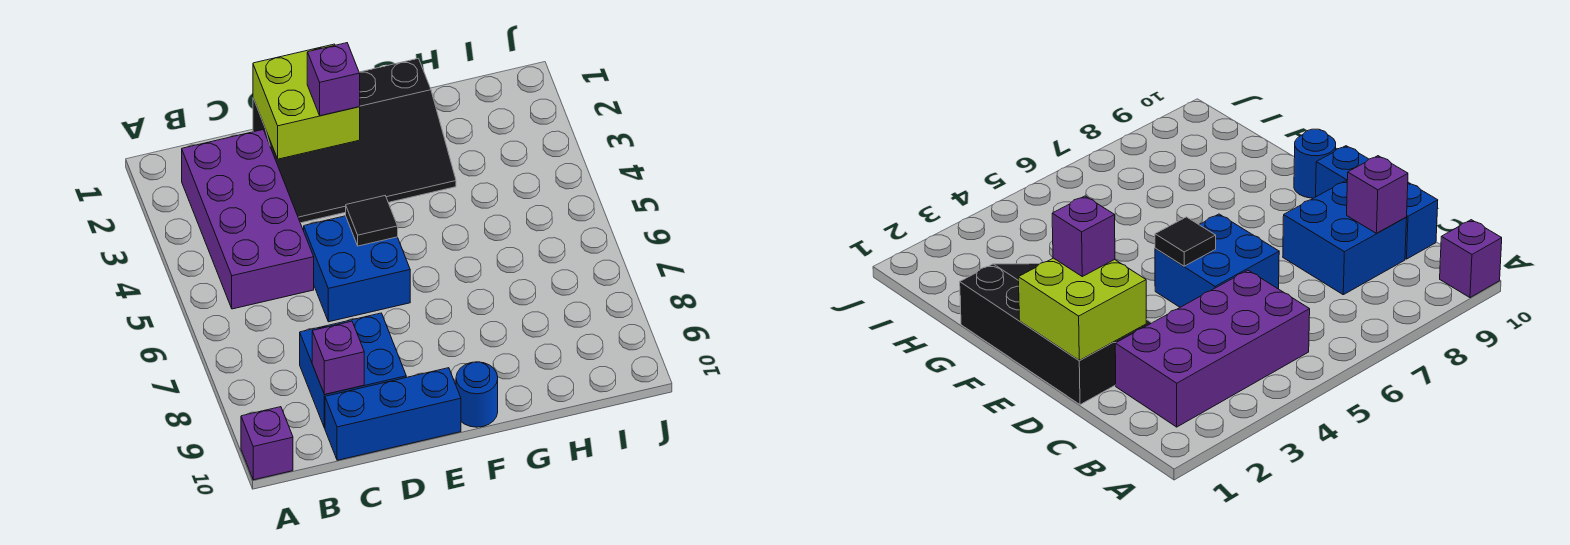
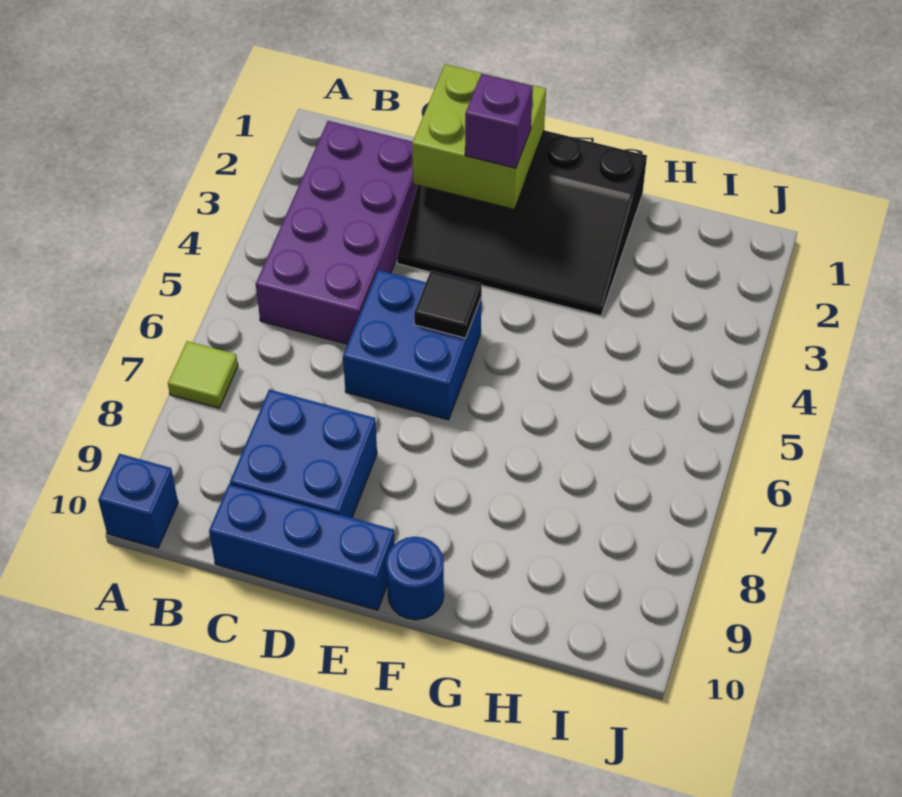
none -> lime 1x1 tile [168,341,238,408]
purple 1x1 brick [241,407,293,480] -> blue 1x1 brick [98,454,178,548]
purple 1x1 brick [312,321,364,395] -> none

